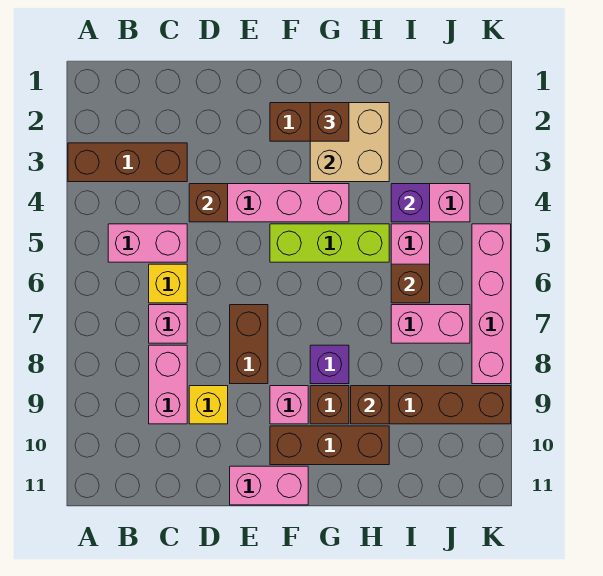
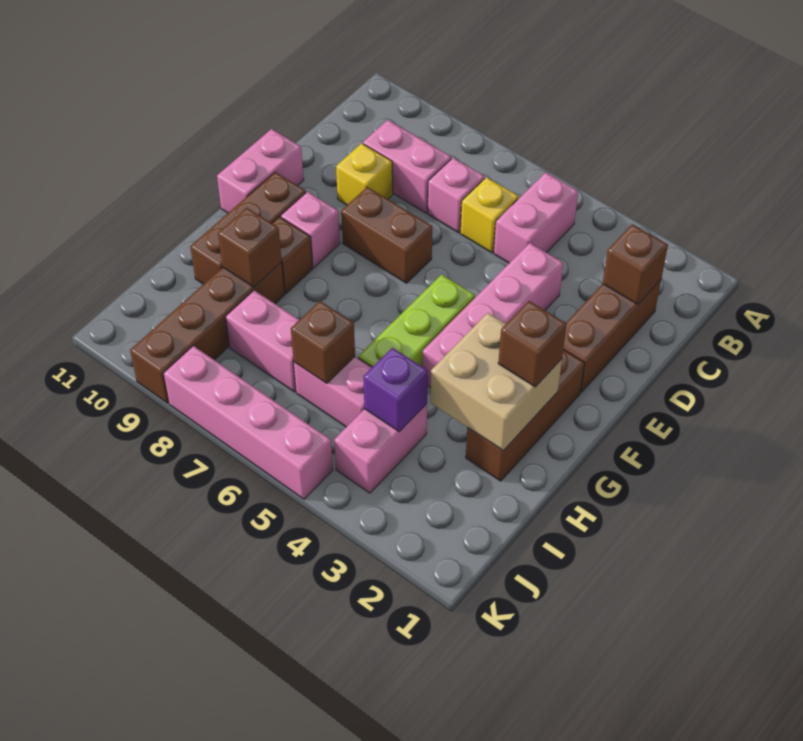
brown 1x3 brick [68,143,187,182] -> brown 1x3 brick moved to [563,280,661,392]
brown 1x1 brick [189,184,228,222] -> brown 1x1 brick moved to [603,224,668,304]
purple 1x1 brick [310,345,349,384] -> none
pink 1x2 brick [391,305,470,343] -> pink 1x2 brick turned to [226,290,299,392]

